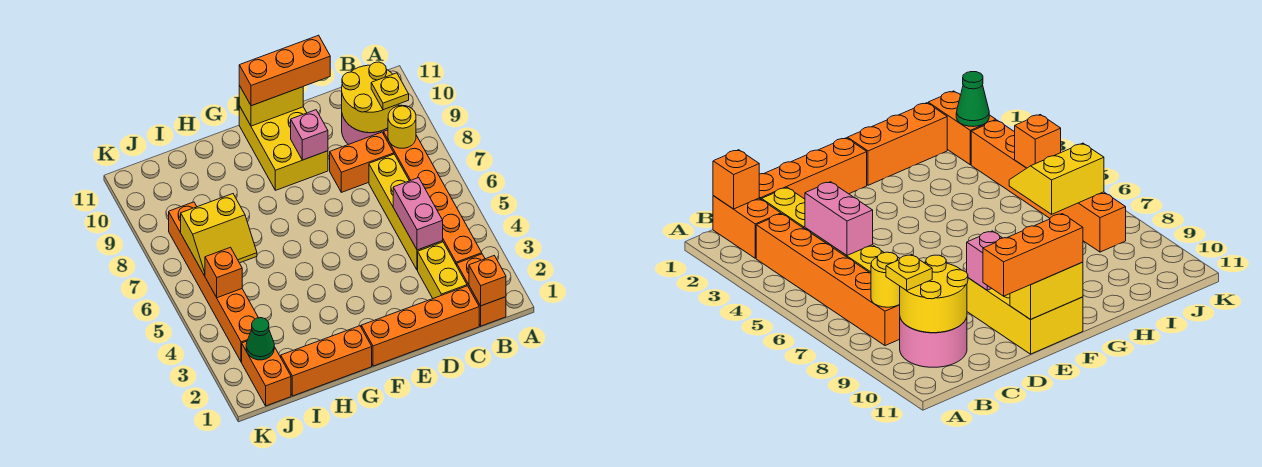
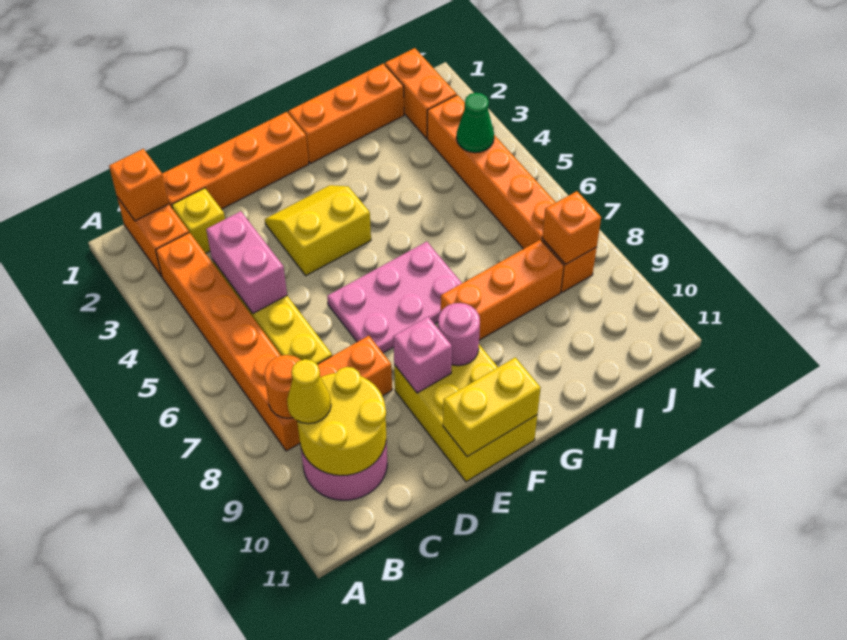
yellow 1x1 round brick [388,105,416,148] -> orange 1x1 round brick [264,355,301,418]
yellow 1x1 plate [371,73,409,110] -> yellow 1x1 cone [287,359,331,424]
yellow 1x2 brick [418,242,467,298] -> yellow 1x1 brick [172,188,225,253]
orange 1x3 brick [239,35,330,106] -> orange 1x3 brick moved to [441,240,564,340]
none -> pink 2x3 plate [327,242,462,353]
none -> pink 1x1 round brick [438,303,480,366]
yellow 2x2 slope [181,194,257,276] -> yellow 2x2 slope moved to [265,185,371,275]
green 1x1 cone [246,318,274,360] -> green 1x1 cone moved to [457,93,494,153]
orange 1x1 brick [205,247,242,298] -> orange 1x1 brick moved to [542,191,601,264]

